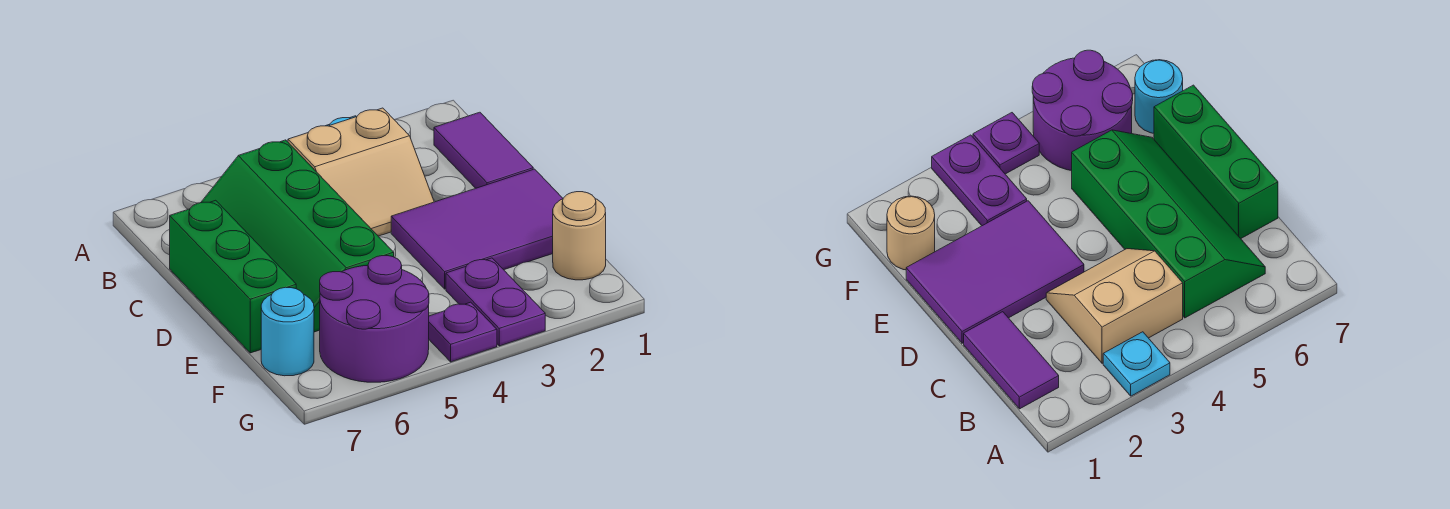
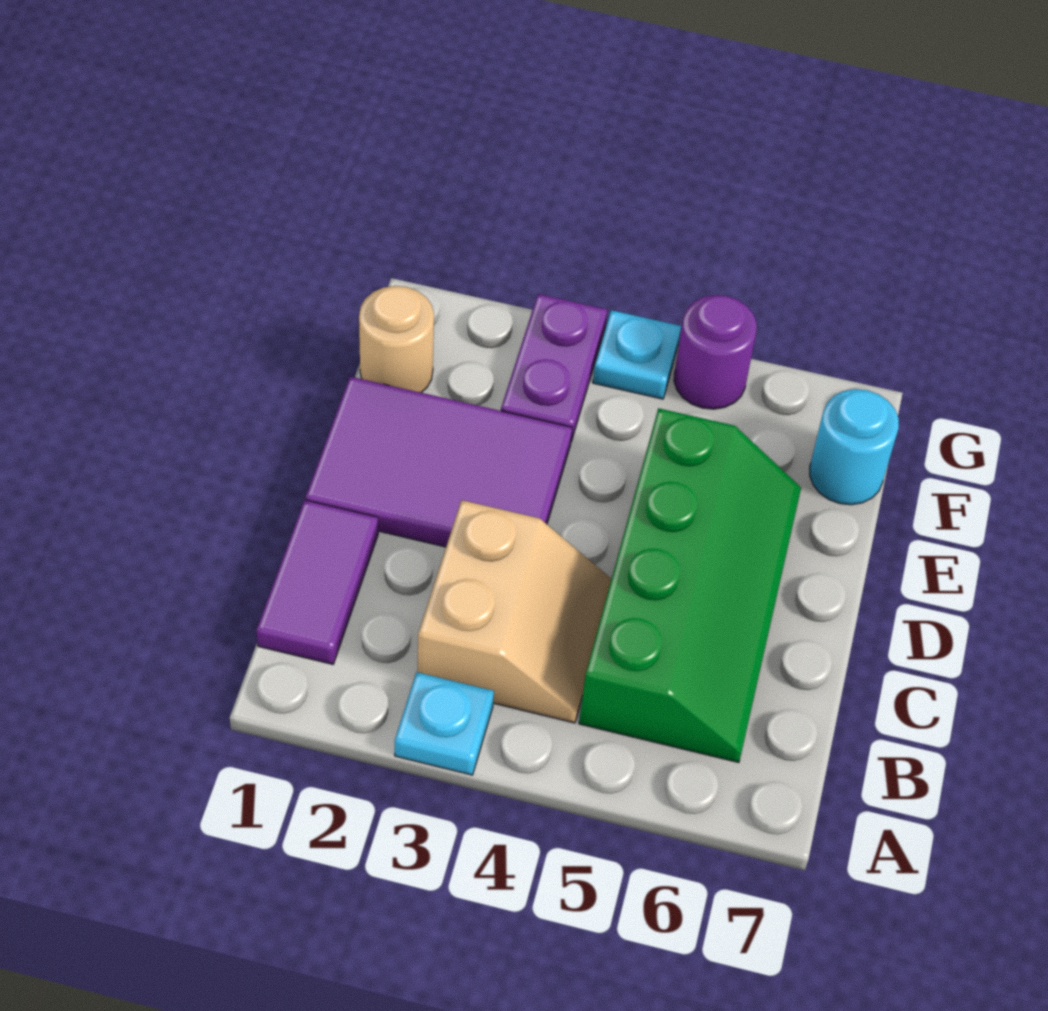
tan 2x2 slope [288,108,434,236] -> tan 2x2 slope turned to [417,500,611,723]
green 1x3 brick [170,200,296,353] -> none
purple 2x2 round brick [320,256,429,382] -> purple 1x1 round brick [674,295,757,409]
purple 1x1 plate [429,302,497,362] -> cyan 1x1 plate [593,310,681,399]

